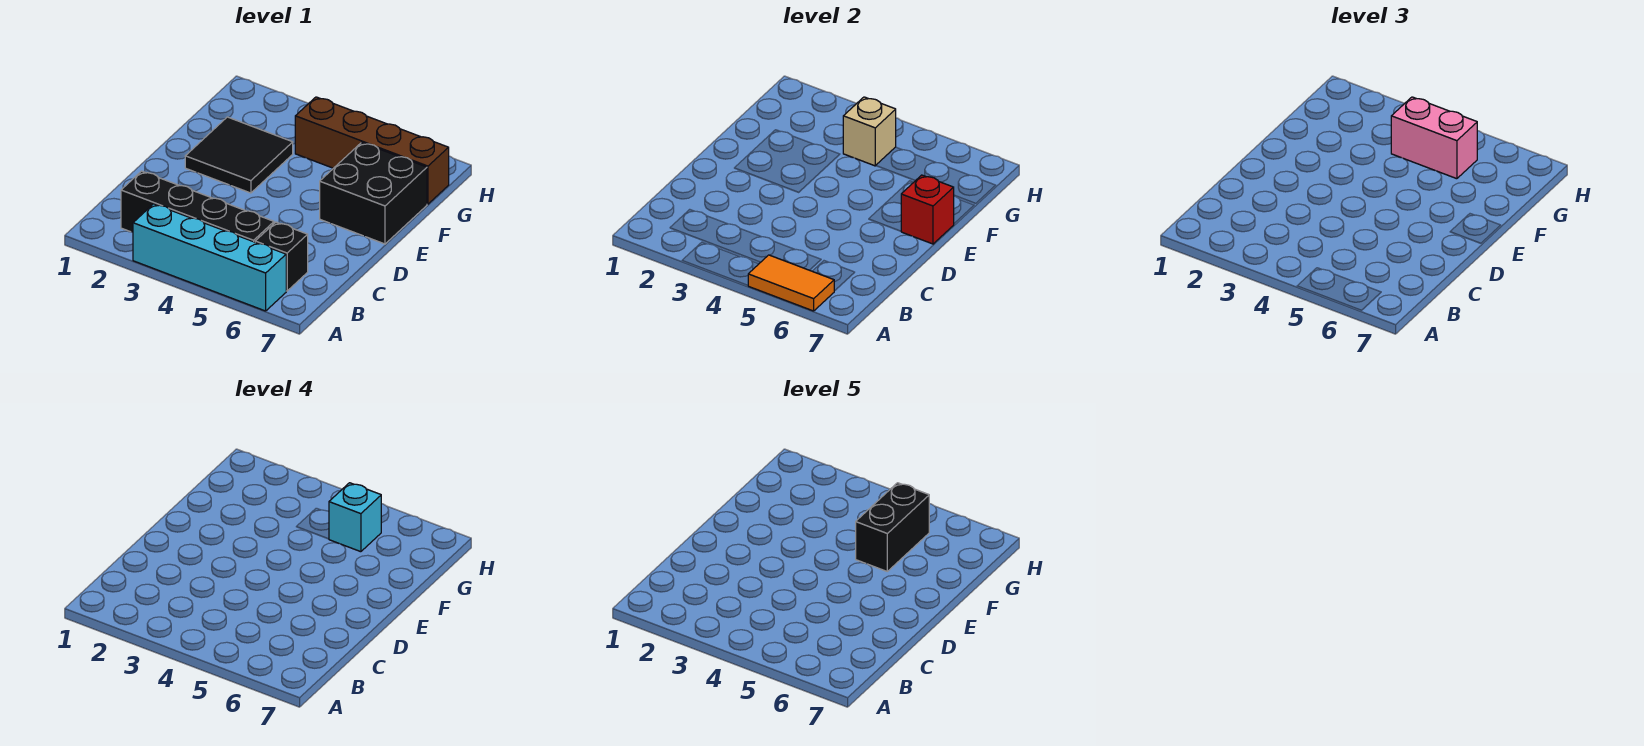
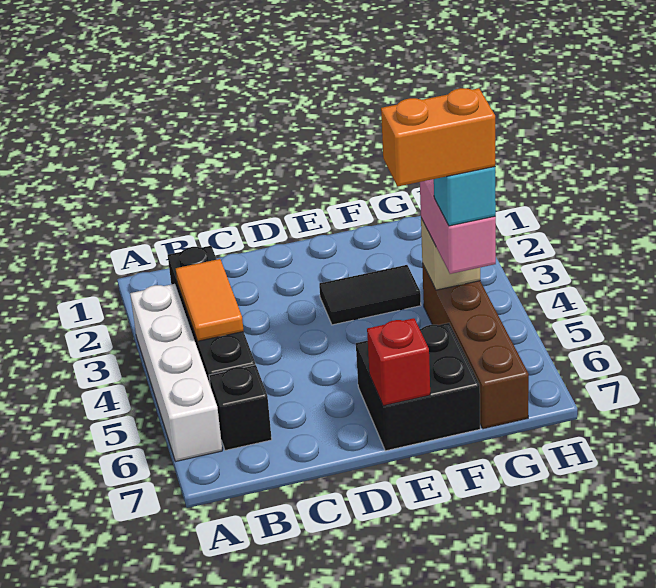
cyan 1x4 brick [133,204,286,311] -> white 1x4 brick [130,284,222,461]
orange 1x2 tile [748,255,835,311] -> orange 1x2 tile moved to [176,259,244,341]
black 2x2 tile [185,117,293,193] -> black 1x2 tile [319,265,421,325]
black 1x2 brick [856,483,929,571] -> orange 1x2 brick [381,88,495,187]

